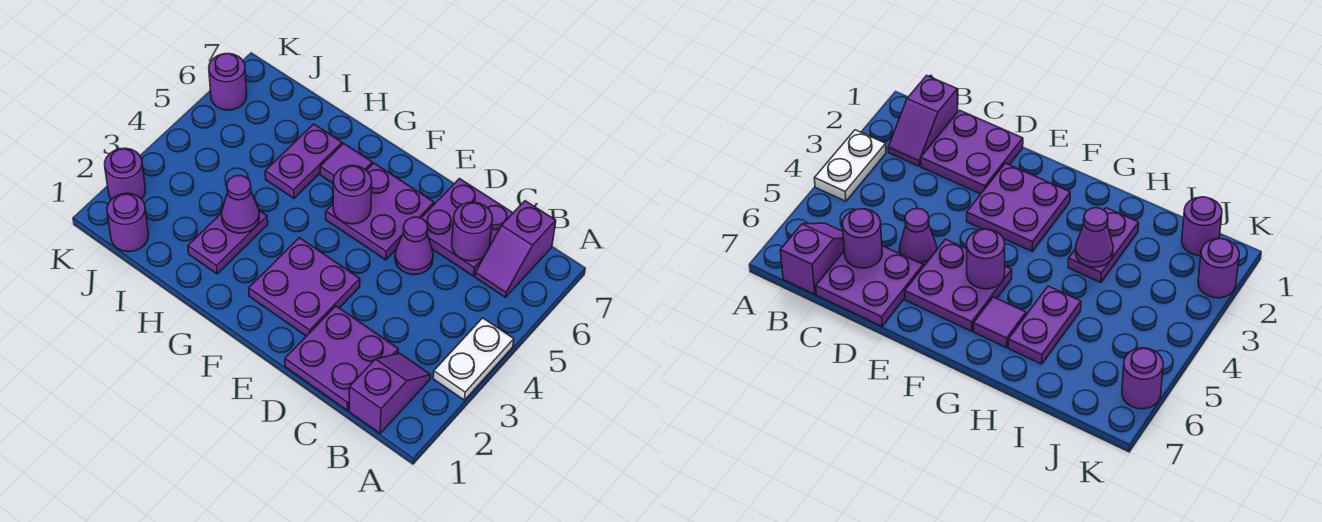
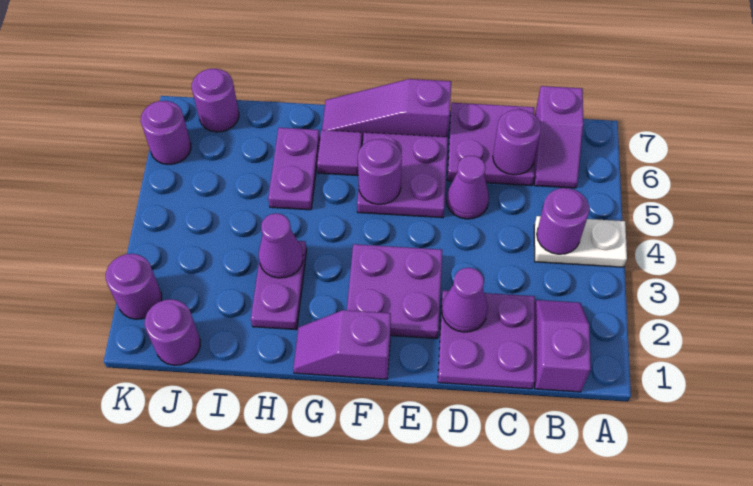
white 1x2 plate [433,318,514,400] -> white 1x2 plate turned to [534,216,627,267]
none -> purple 1x1 round brick [537,188,589,254]
none -> purple 1x1 cone [442,268,488,332]
none -> purple 1x3 slope [322,79,451,140]
none -> purple 1x2 slope [293,310,391,379]
none -> purple 1x1 round brick [192,69,239,132]

